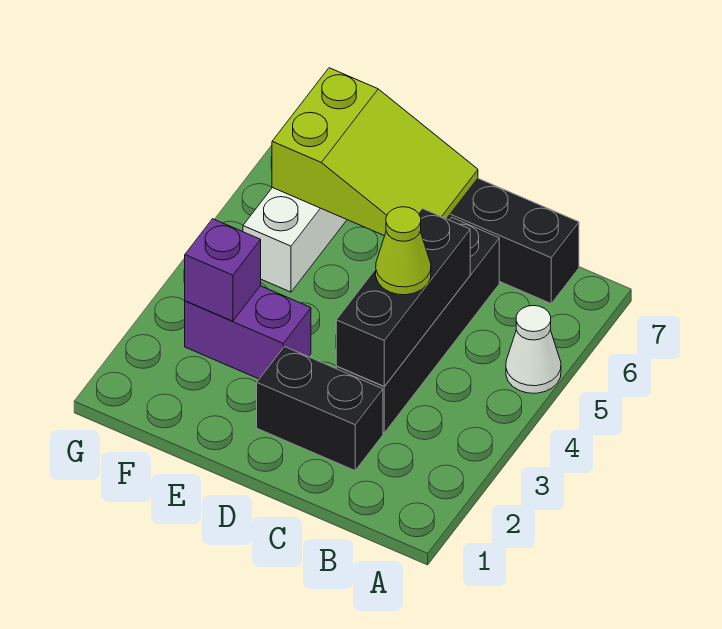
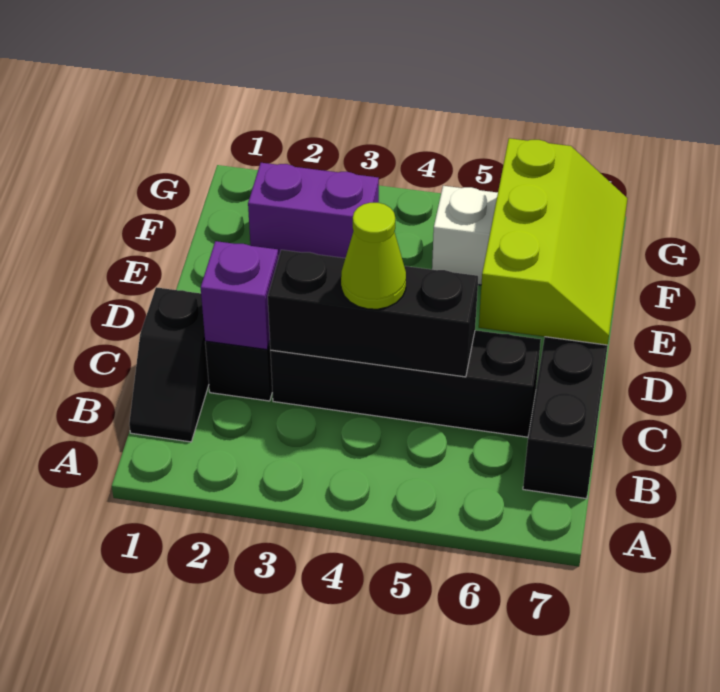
white 1x1 cone [506,306,561,393] -> none
none -> black 1x2 slope [129,287,209,442]
lime 2x3 slope [272,68,478,236] -> lime 2x3 slope turned to [479,138,628,345]
purple 1x2 brick [185,286,311,379] -> purple 1x2 brick turned to [248,163,379,258]
purple 1x1 brick [185,219,261,321] -> purple 1x1 brick moved to [201,241,278,350]

